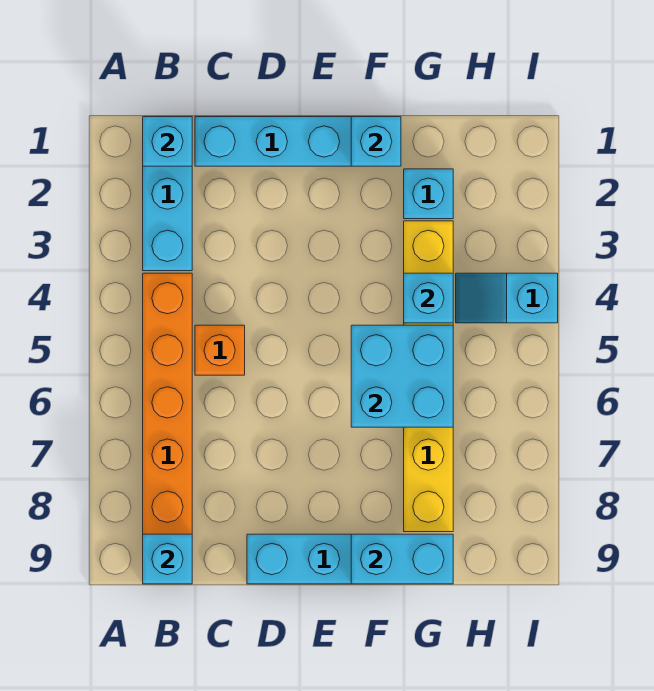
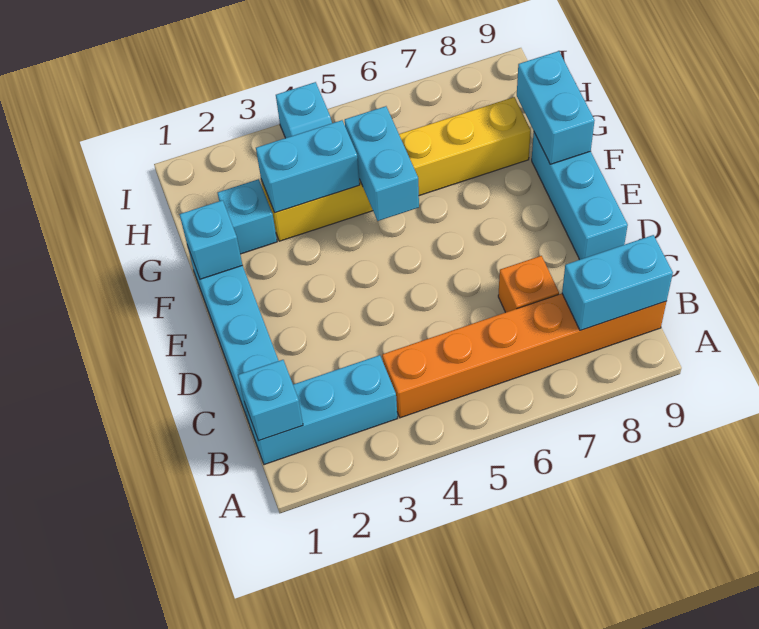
cyan 1x1 brick [143,534,192,584] -> cyan 1x2 brick [562,235,673,331]
orange 1x1 brick [195,325,245,375] -> orange 1x1 brick moved to [498,256,559,312]
cyan 2x2 brick [351,325,453,427] -> cyan 1x2 brick [345,106,419,221]
cyan 1x1 brick [404,273,453,323] -> cyan 1x2 brick [256,120,360,213]

